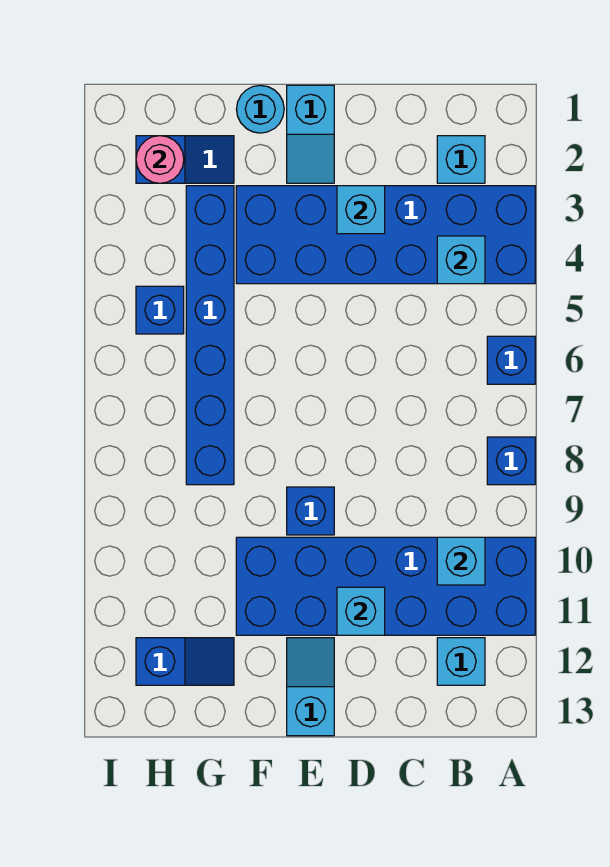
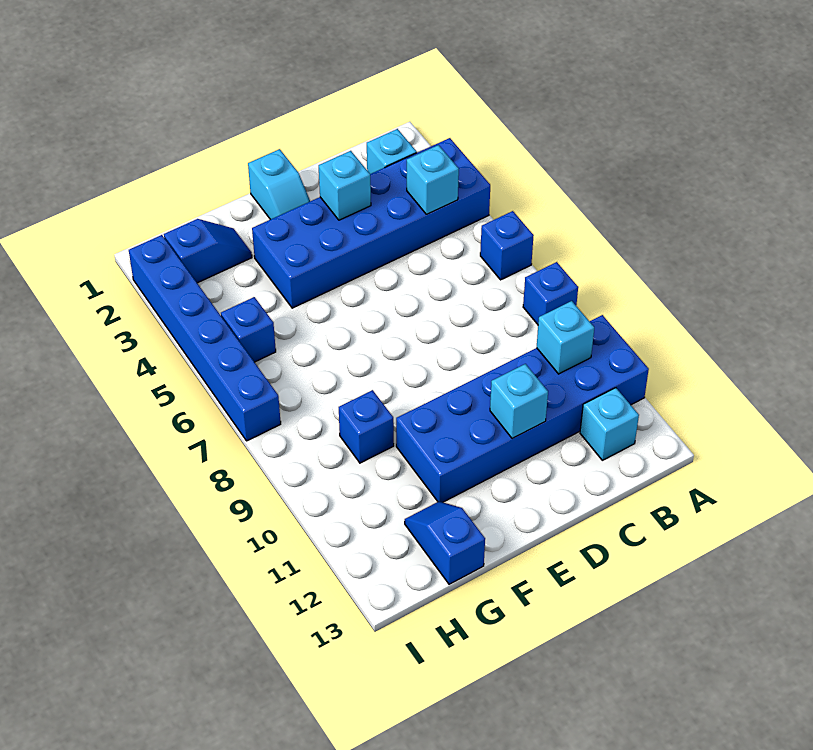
blue 1x1 brick [287,487,334,535] -> blue 1x1 brick moved to [339,390,394,463]
cyan 1x2 slope [287,638,334,736] -> none
cyan 1x1 round brick [236,85,284,133] -> none
blue 1x6 brick [186,186,234,485] -> blue 1x6 brick moved to [129,235,281,441]
blue 1x2 slope [136,638,234,685] -> blue 1x2 slope turned to [405,501,485,584]
pink 1x1 round brick [136,136,184,183] -> none

